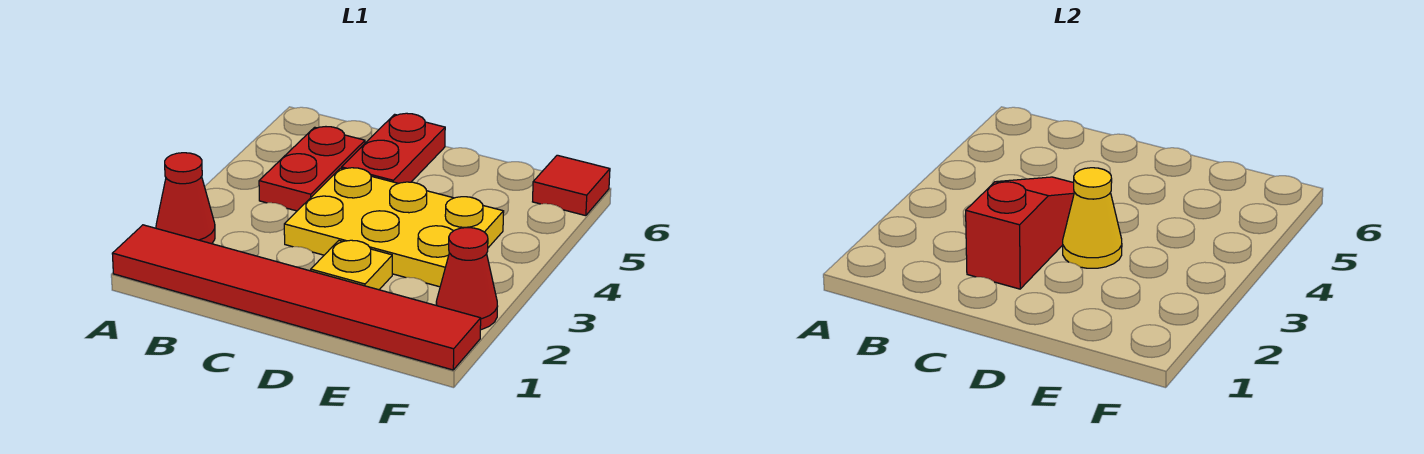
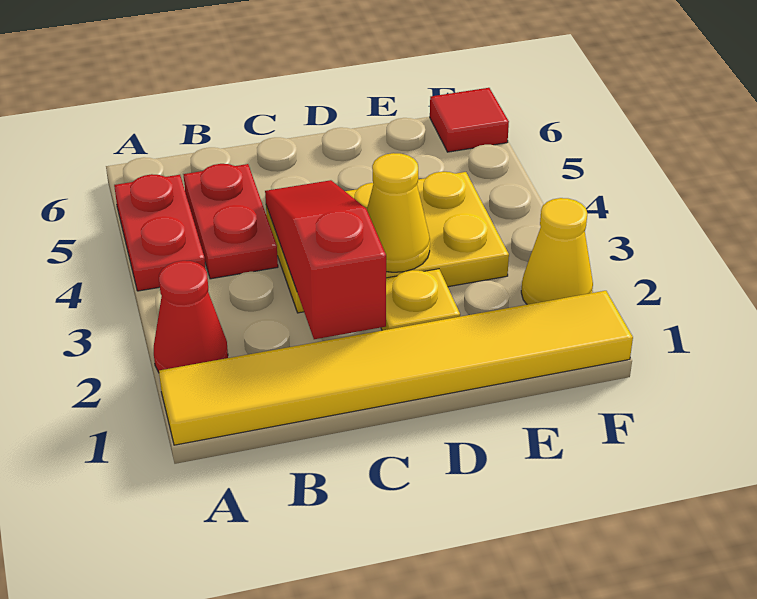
red 1x6 tile [112,225,481,370] -> yellow 1x6 tile [159,291,633,445]
red 1x2 plate [342,113,445,183] -> red 1x2 plate moved to [114,174,206,291]
red 1x1 cone [436,228,498,330] -> yellow 1x1 cone [521,198,593,305]

